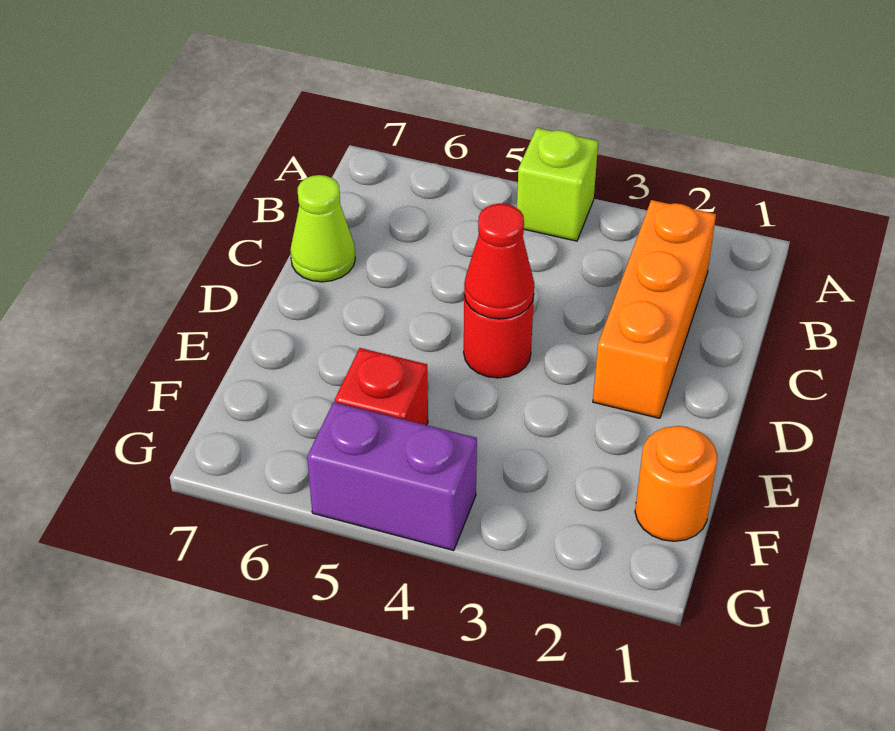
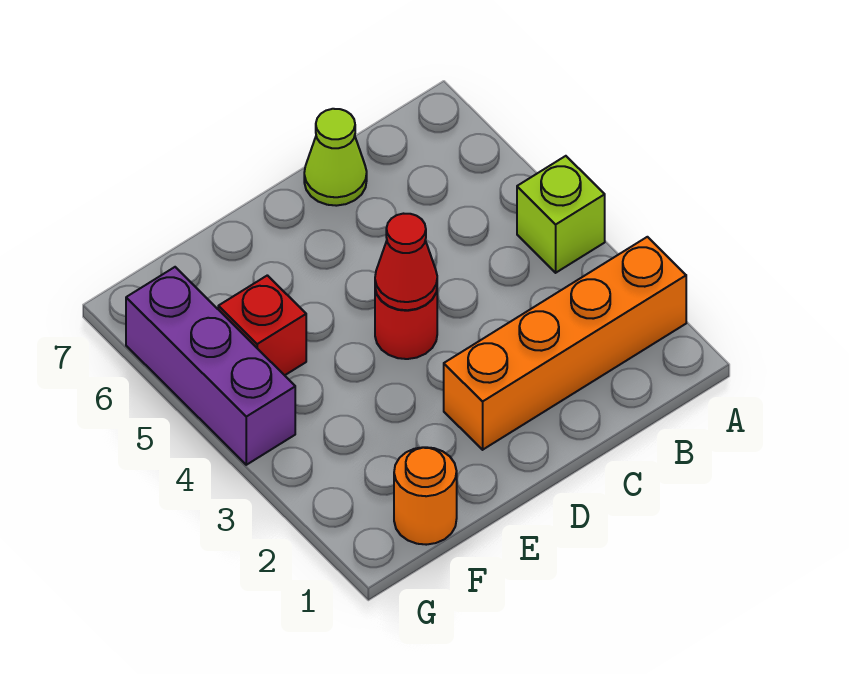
orange 1x3 brick [593,200,716,418] -> orange 1x4 brick [444,237,686,450]
purple 1x2 brick [307,402,477,551] -> purple 1x3 brick [126,267,295,465]

